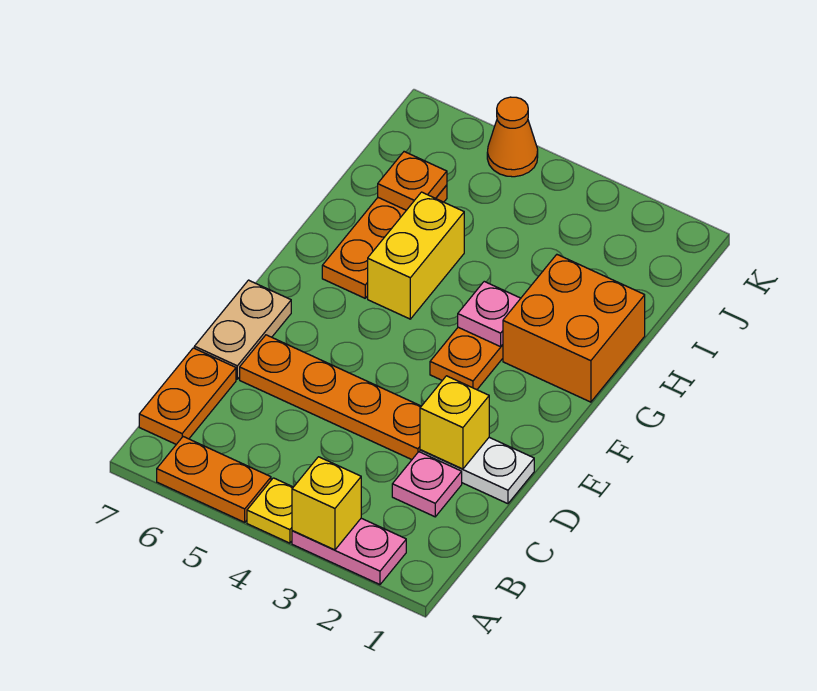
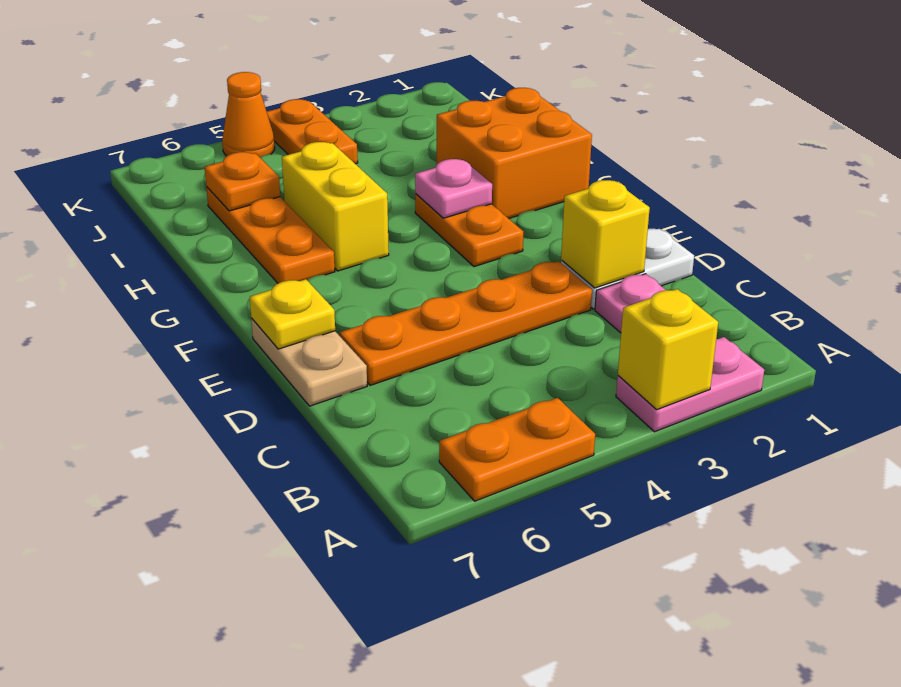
yellow 1x1 plate [247,478,293,543] -> yellow 1x1 plate moved to [250,279,335,349]
orange 1x2 plate [139,348,236,444] -> orange 1x2 plate moved to [267,99,358,164]

